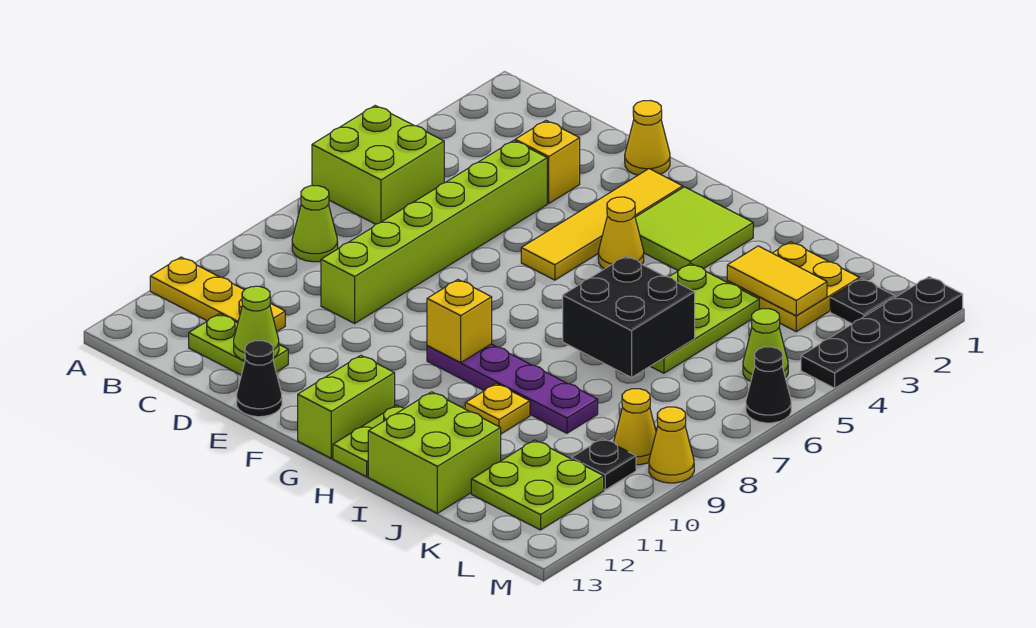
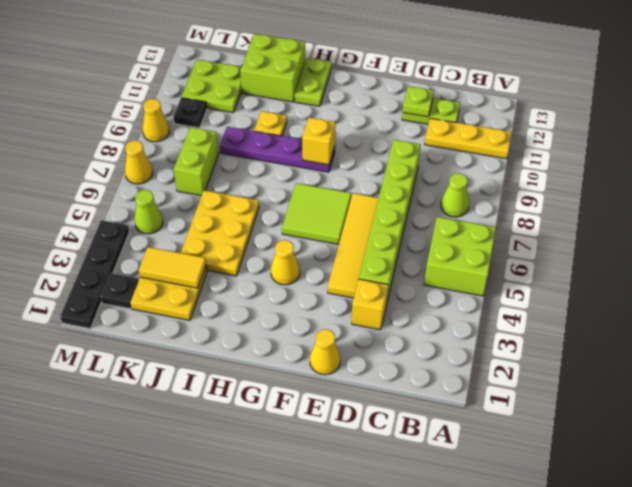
lime 1x1 cone [234,286,279,361] -> lime 1x1 plate [403,86,434,117]
black 1x1 cone [237,341,282,417] -> none
yellow 1x4 tile [521,169,683,280] -> yellow 1x4 tile moved to [328,193,379,298]
lime 2x2 tile [635,187,753,271] -> lime 2x2 tile moved to [282,183,351,244]
lime 1x2 brick [298,355,395,458] -> lime 1x2 brick moved to [174,127,219,196]
lime 2x3 plate [650,263,759,373] -> yellow 2x3 plate [181,190,259,276]
black 2x2 brick [563,256,695,377] -> none
yellow 1x1 cone [614,389,656,465] -> yellow 1x1 cone moved to [125,141,153,184]
black 1x1 cone [746,347,791,423] -> none

